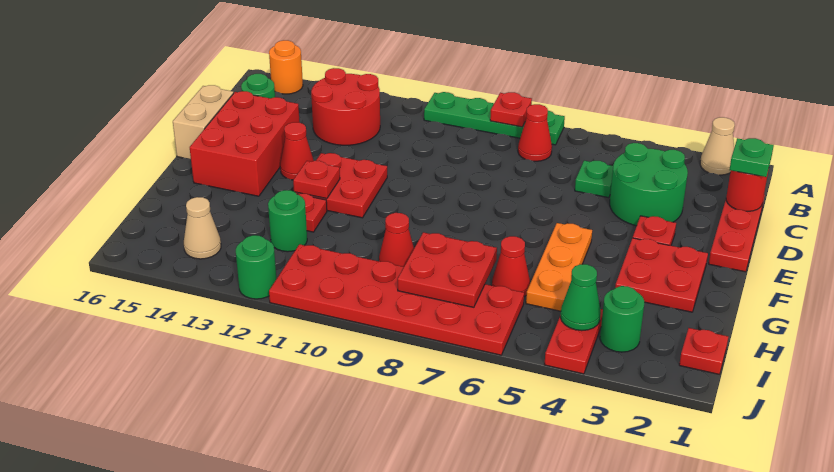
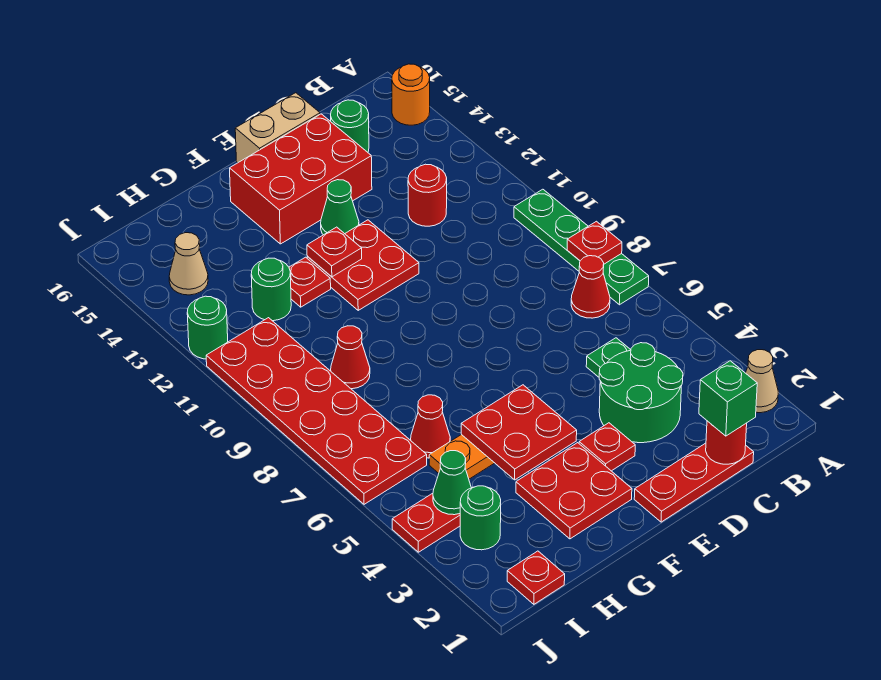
red 2x2 round brick [311,68,380,145] -> red 1x1 round brick [408,164,447,226]
green 1x1 plate [729,138,774,177] -> green 1x1 brick [699,361,757,436]
red 1x1 cone [280,122,314,180] -> green 1x1 cone [321,180,359,235]
red 2x2 plate [398,232,497,307] -> red 2x2 plate moved to [461,385,577,480]

